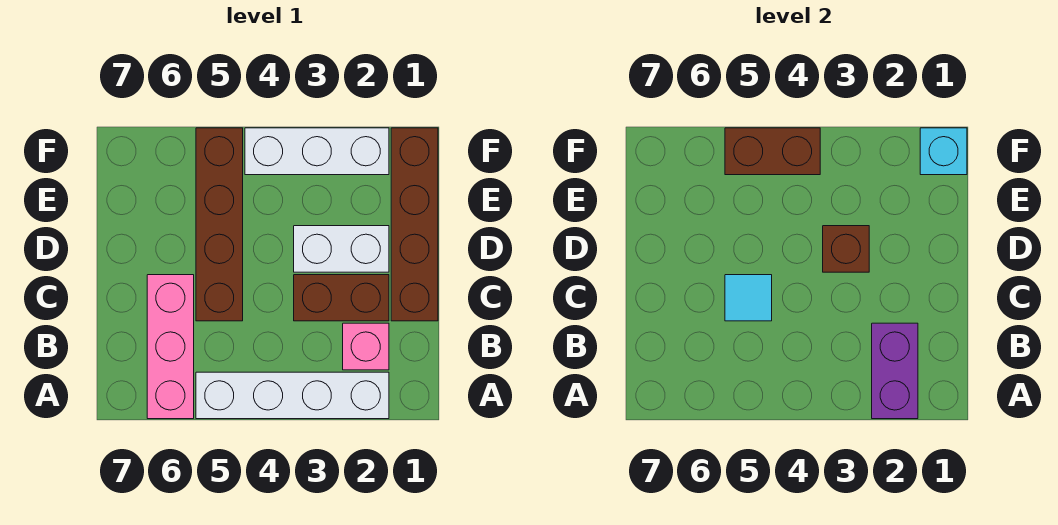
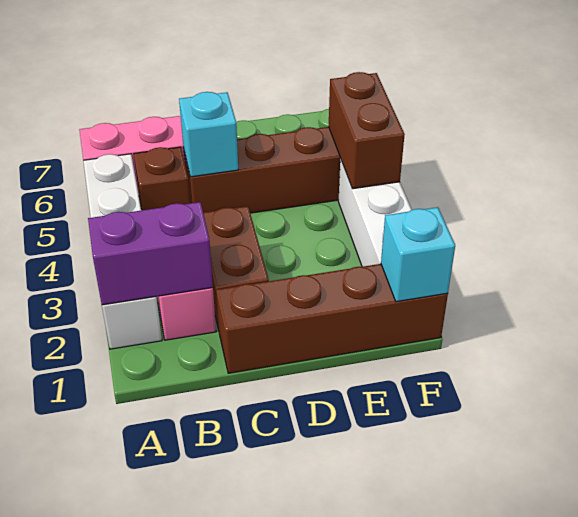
cyan 1x1 tile [725,275,772,321] -> cyan 1x1 brick [179,92,238,177]
white 1x2 brick [294,226,389,272] -> none
brown 1x1 brick [823,226,869,272] -> brown 1x1 brick moved to [134,147,190,210]

